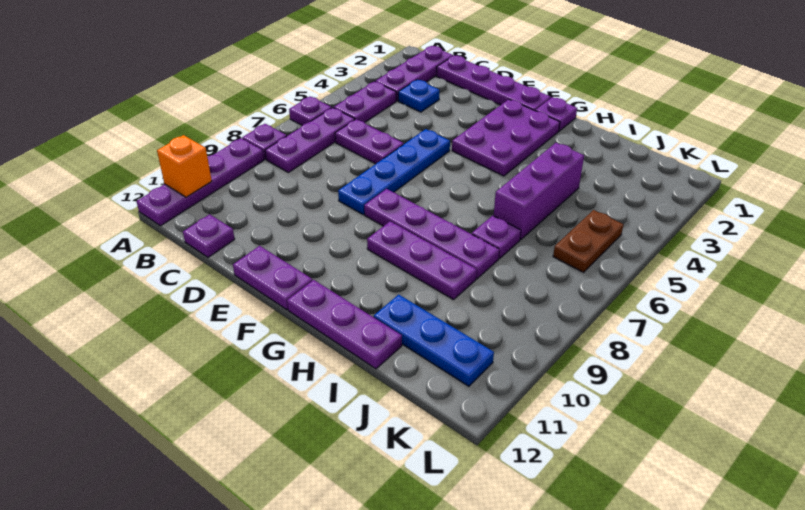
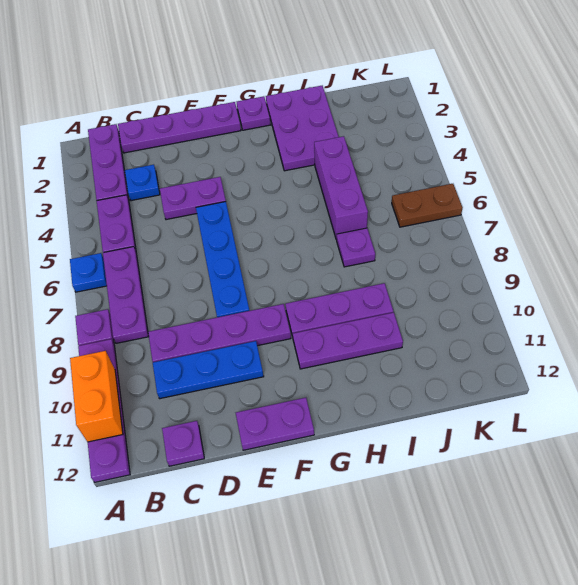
purple 1x1 plate [289,96,332,125] -> blue 1x1 plate [70,253,107,292]
orange 1x1 brick [157,135,212,197] -> orange 1x2 brick [70,351,123,442]
purple 1x2 plate [335,119,404,164] -> purple 1x2 plate moved to [160,177,226,220]
purple 2x3 plate [452,99,560,176] -> purple 2x3 plate moved to [266,86,339,171]
purple 1x4 plate [364,189,499,279] -> purple 1x4 plate moved to [148,304,291,362]
purple 1x3 plate [287,280,402,369] -> purple 1x3 plate moved to [293,312,403,369]
blue 1x3 plate [374,295,494,386] -> blue 1x3 plate moved to [153,341,264,399]
brown 1x2 plate [553,210,623,272] -> brown 1x2 plate turned to [392,184,463,227]

